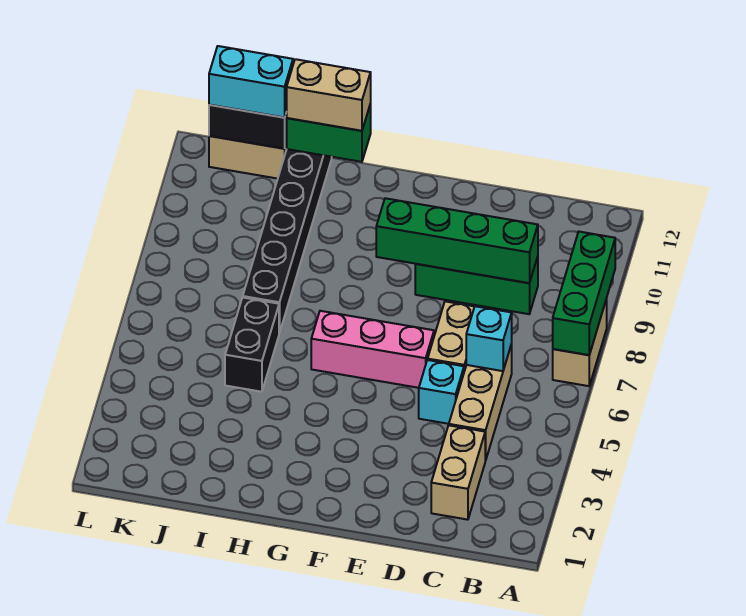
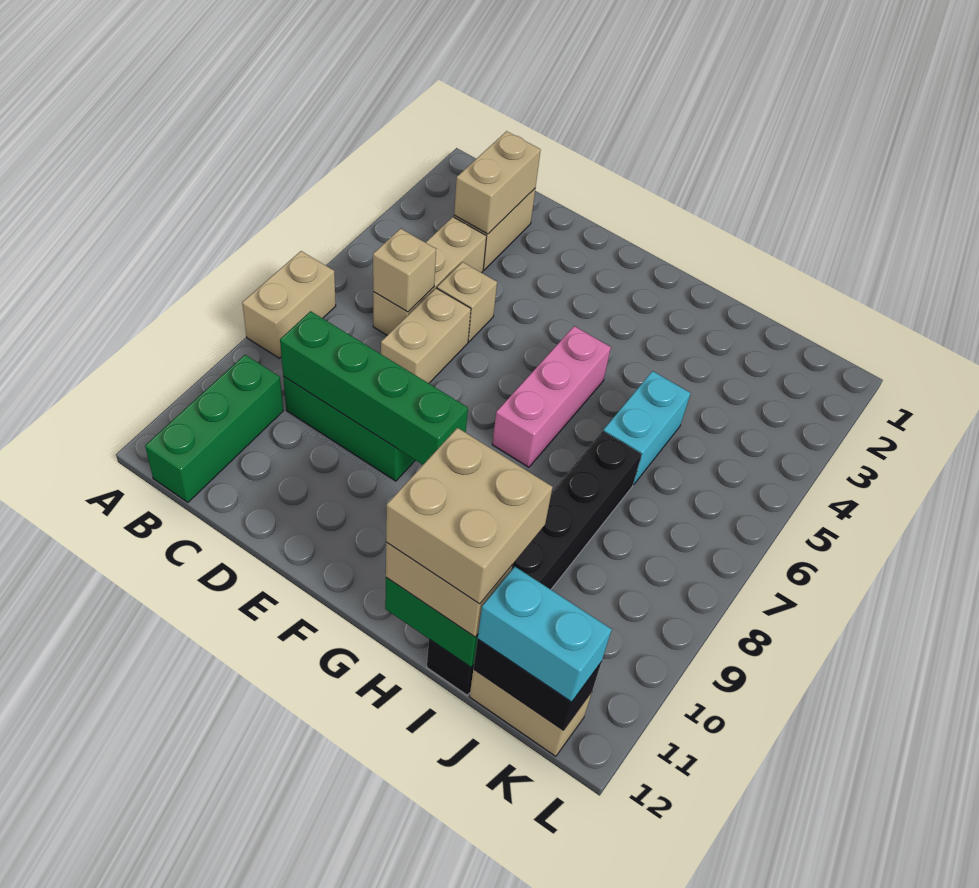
green 1x3 brick [553,232,615,355] -> green 1x3 brick moved to [145,355,283,502]
none -> tan 1x2 brick [454,131,541,234]
cyan 1x1 brick [466,306,512,371] -> tan 1x1 brick [373,229,436,312]
cyan 1x1 brick [419,360,464,424] -> tan 1x1 brick [437,262,497,342]
pink 1x3 brick [311,311,434,388] -> pink 1x3 brick turned to [492,326,611,467]
none -> tan 2x2 brick [386,428,553,604]
black 1x2 brick [225,297,279,392] -> cyan 1x2 brick [603,371,691,485]

